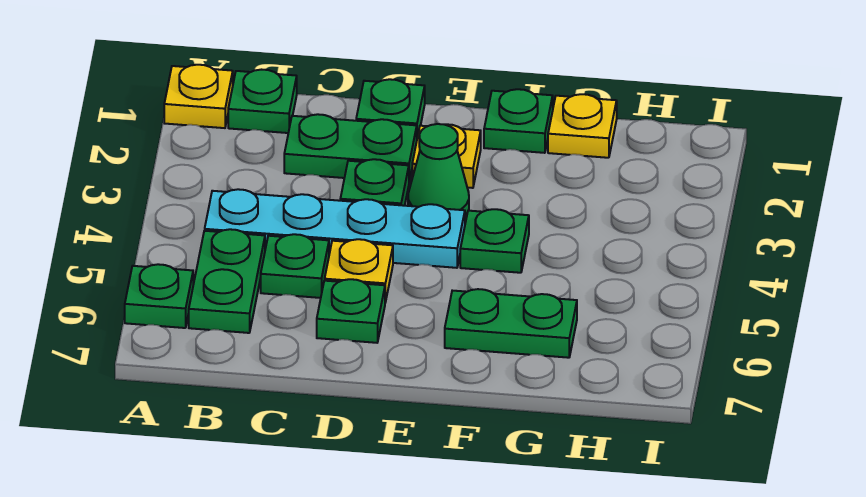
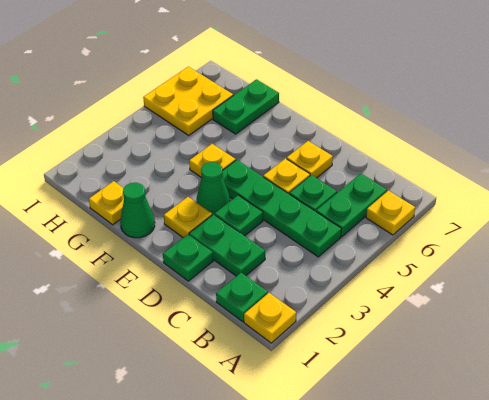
green 1x1 plate [125,264,193,328] -> yellow 1x1 plate [366,191,415,235]
cyan 1x4 plate [205,189,465,268] -> green 1x4 plate [222,160,341,257]
green 1x1 plate [317,279,385,343] -> yellow 1x1 plate [287,141,333,178]
green 1x1 plate [484,89,553,153] -> green 1x1 cone [120,183,155,238]
green 1x1 plate [460,209,529,273] -> yellow 1x1 plate [189,144,236,178]
green 1x2 plate [445,289,577,358] -> green 1x2 plate turned to [213,79,279,134]
none -> yellow 2x2 plate [143,67,233,135]

